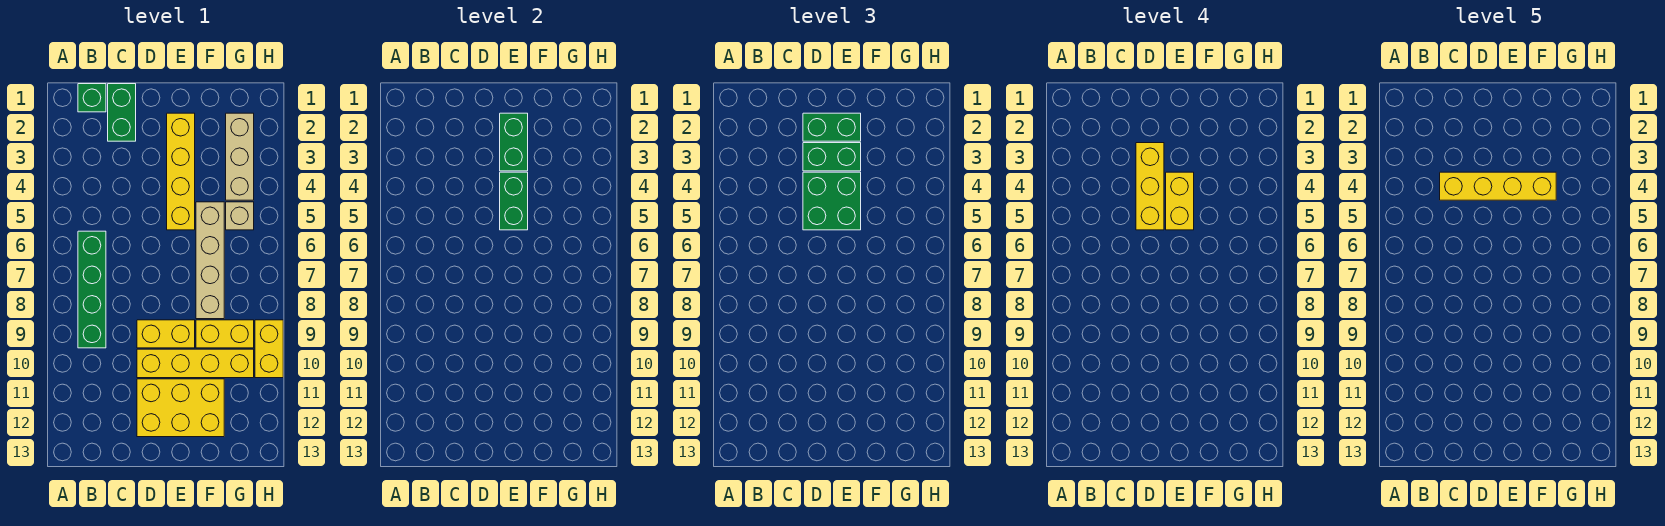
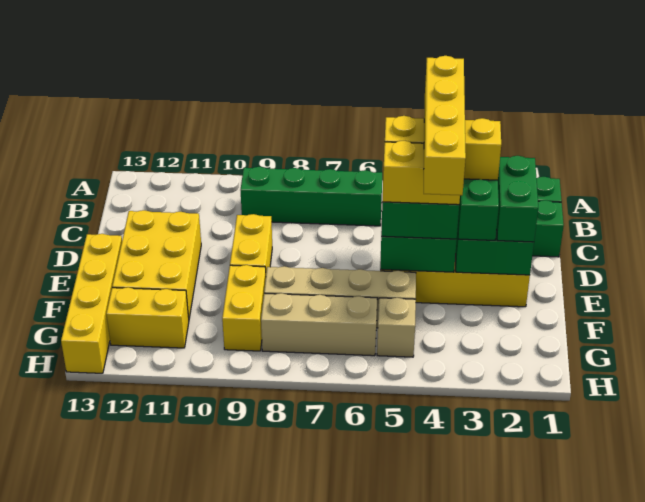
yellow 1x4 brick [137,349,254,378] -> yellow 1x4 brick moved to [61,234,122,373]
tan 1x3 brick [226,113,254,200] -> tan 1x3 brick moved to [261,293,377,356]
yellow 1x2 brick [255,320,283,378] -> yellow 1x2 brick moved to [106,287,189,348]

